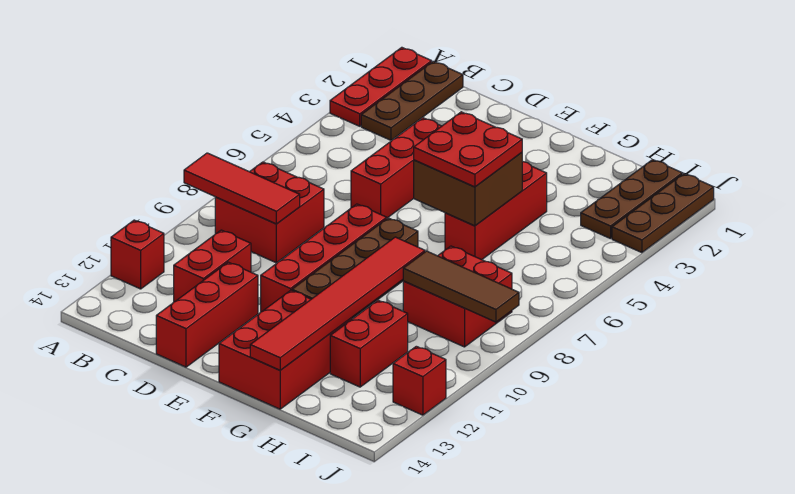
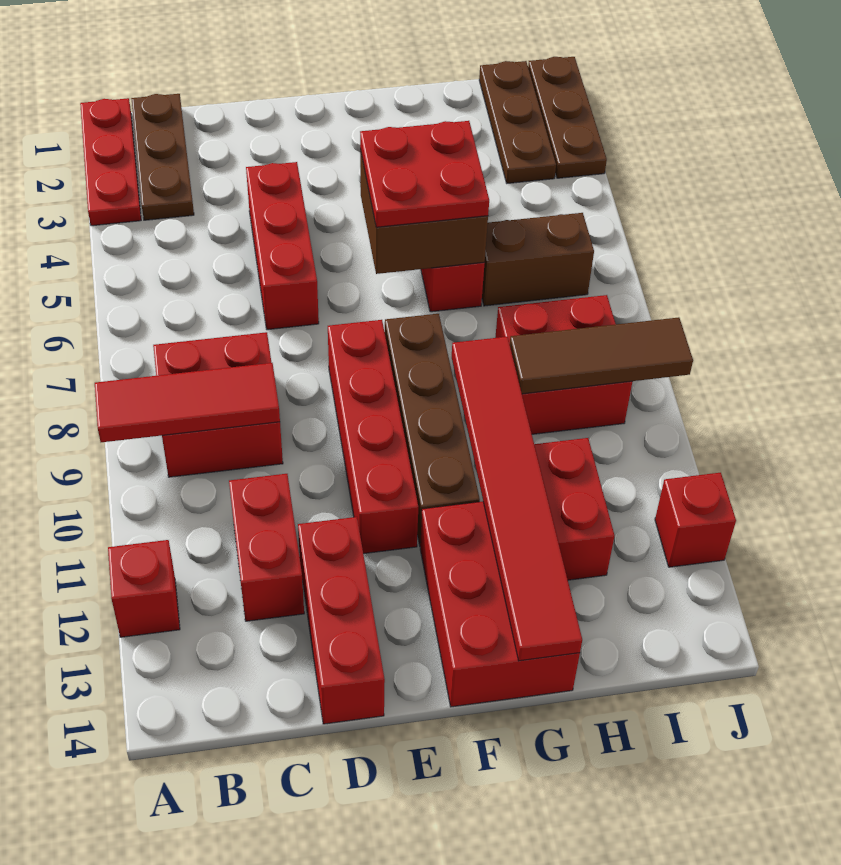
none -> brown 1x2 brick [482,213,594,306]

